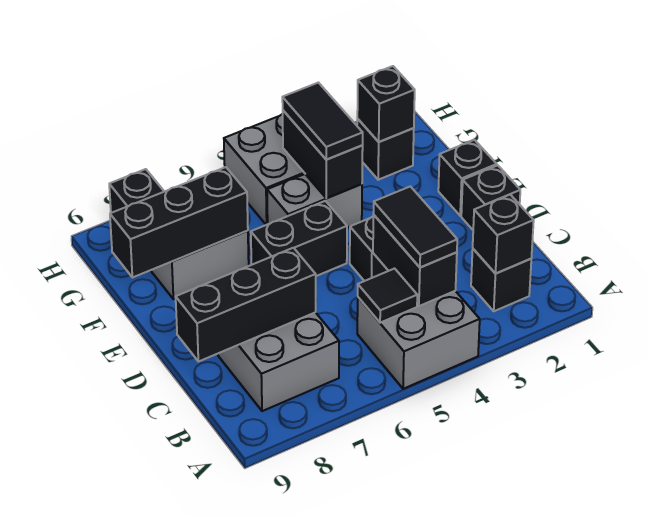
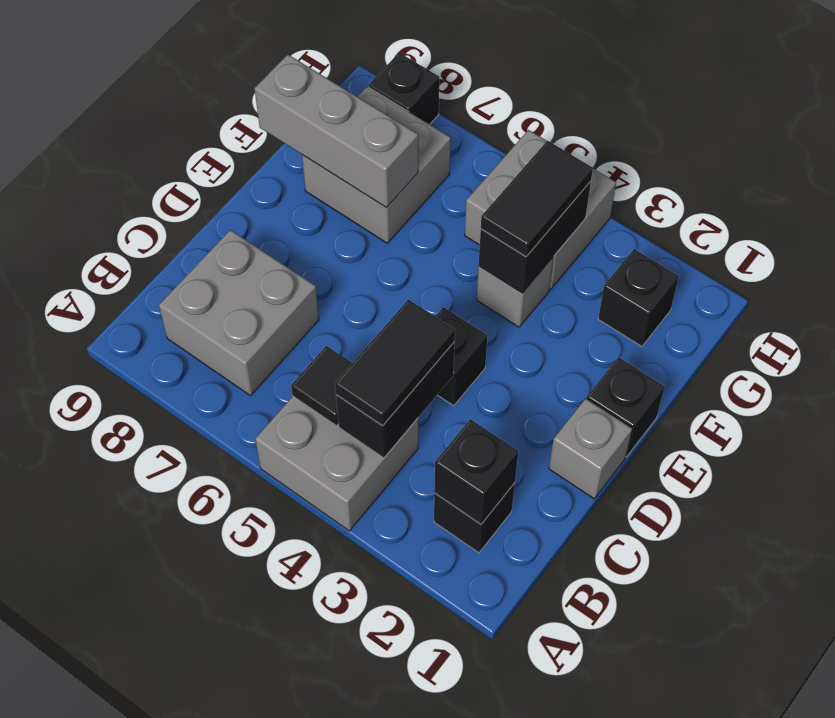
black 1x3 brick [176,248,316,362] -> none
black 1x1 brick [461,165,520,230] -> grey 1x1 brick [549,398,632,499]
black 1x2 brick [251,201,347,276] -> none
grey 1x2 brick [267,174,362,227] -> grey 1x1 brick [477,258,553,327]
black 1x3 brick [110,167,248,278] -> grey 1x3 brick [254,55,418,208]
black 1x1 brick [357,66,415,142] -> none

